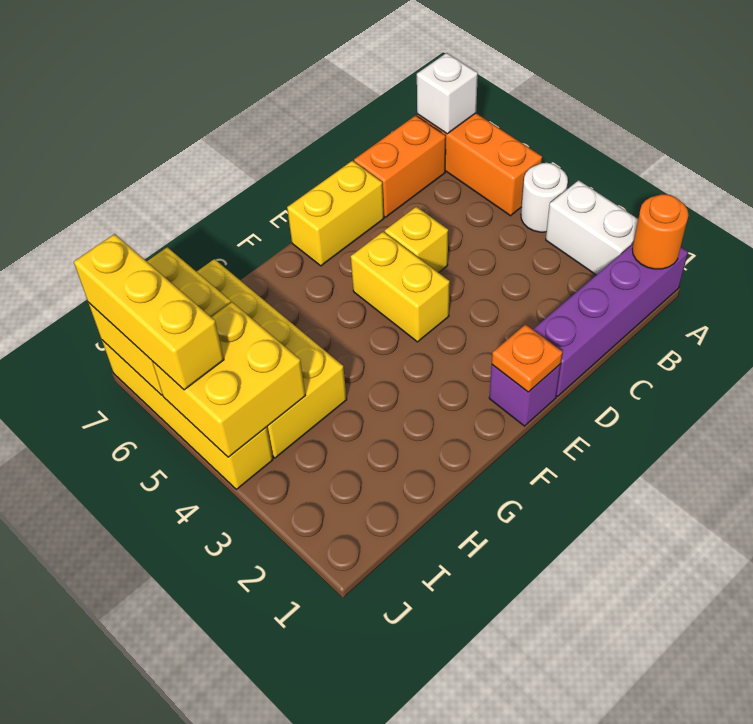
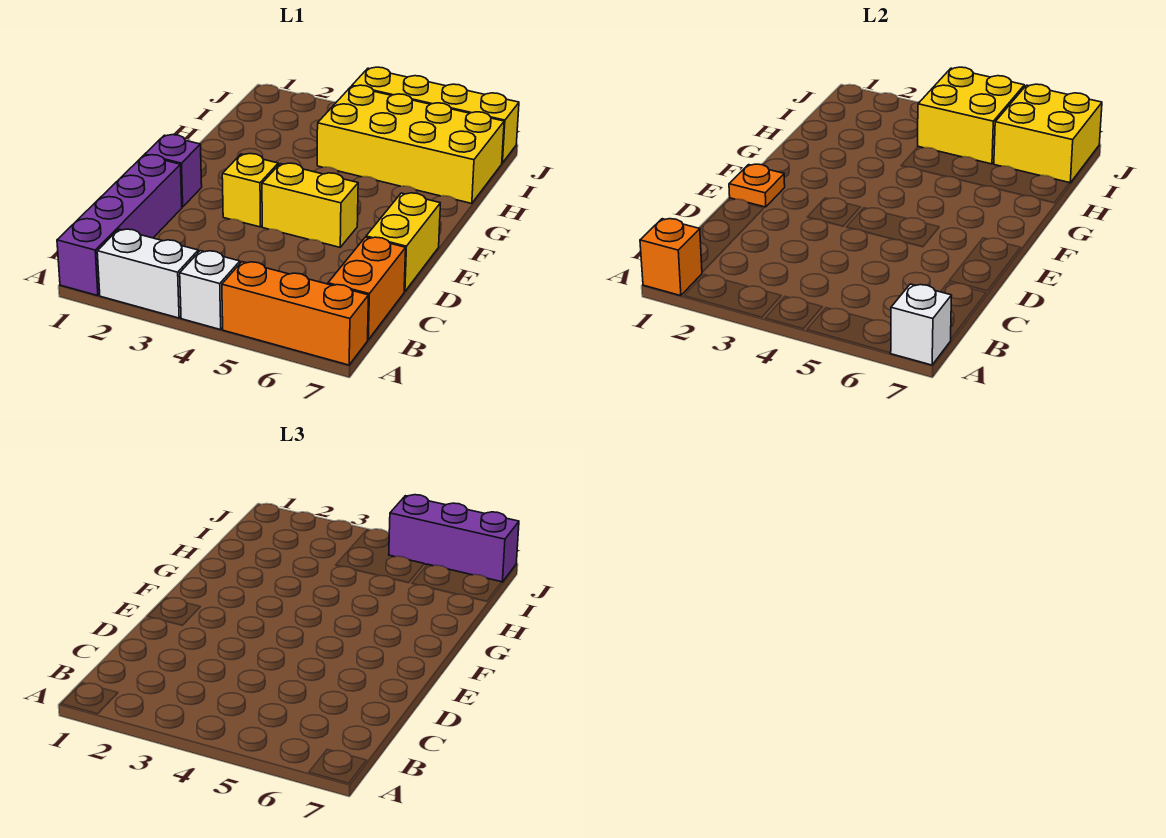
orange 1x1 round brick [632,194,688,269] -> orange 1x1 brick [640,219,702,296]
white 1x1 round brick [521,163,568,232] -> white 1x1 brick [180,251,240,330]
yellow 1x1 brick [385,207,448,273] -> yellow 1x1 brick moved to [222,154,278,227]
yellow 1x3 brick [74,234,224,390] -> purple 1x3 brick [389,495,519,582]

